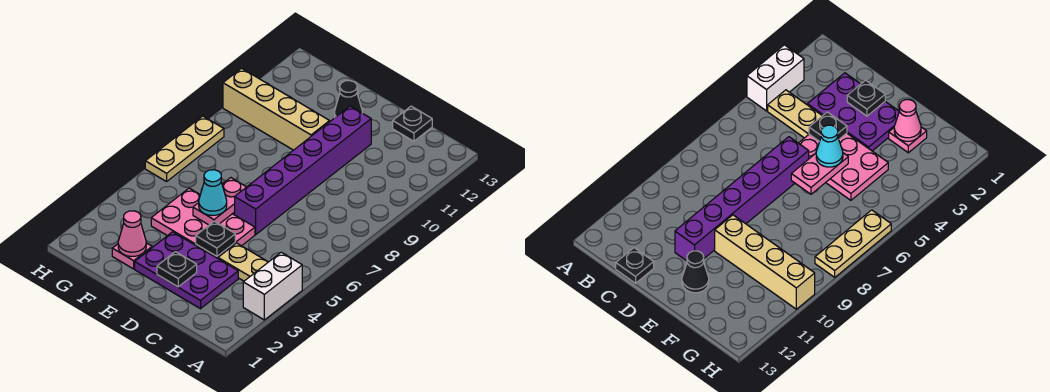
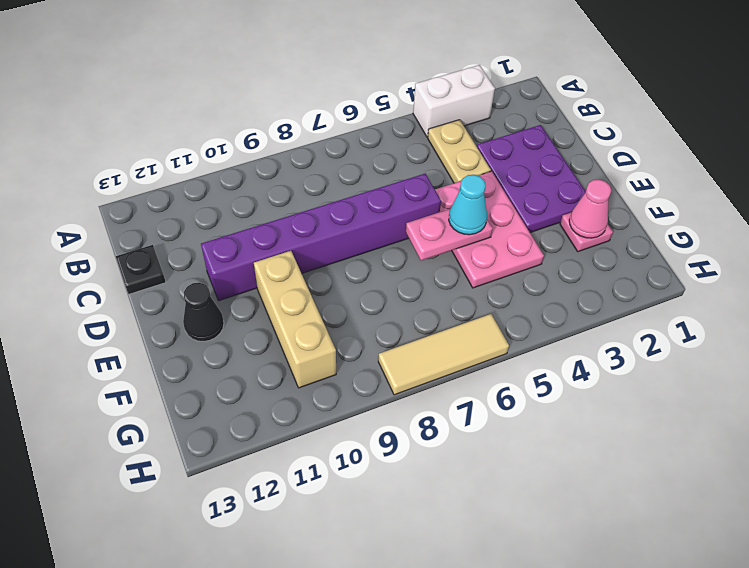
black 1x1 plate [157,252,197,287] -> none
black 1x1 plate [196,221,235,256] -> none
tan 1x4 brick [223,68,330,150] -> tan 1x3 brick [254,251,336,388]
tan 1x3 plate [145,116,224,182] -> tan 1x3 tile [378,314,509,395]

